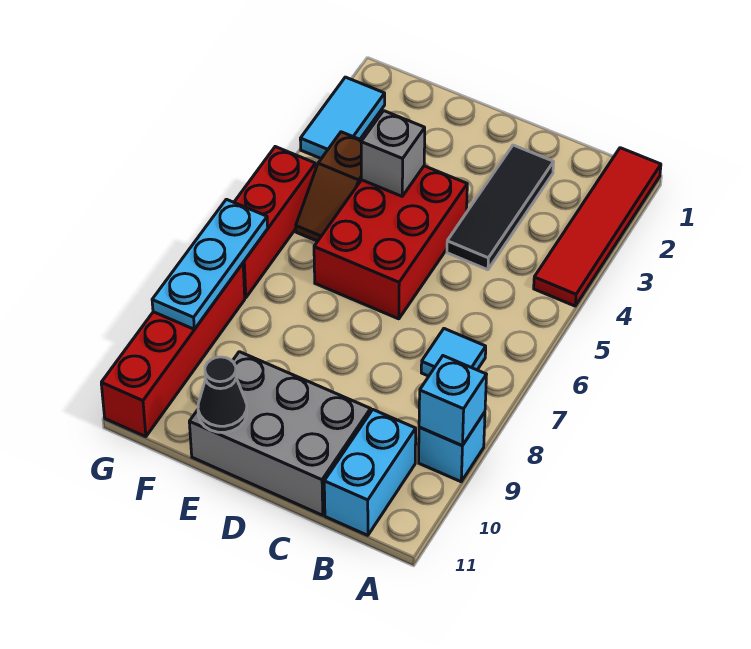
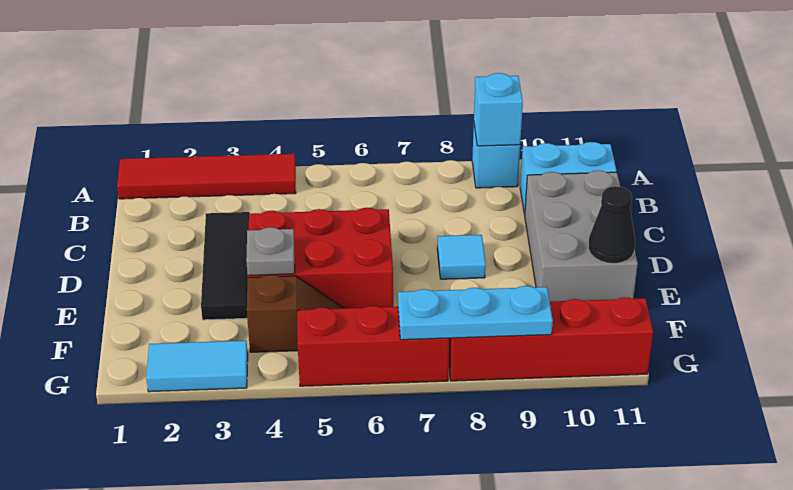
cyan 1x1 tile [421,329,486,376] -> cyan 1x1 tile moved to [437,235,486,279]
black 1x3 tile [447,145,554,270] -> black 1x3 tile turned to [201,212,250,320]
grey 1x1 brick [361,111,425,196] -> grey 1x1 plate [246,227,295,275]

